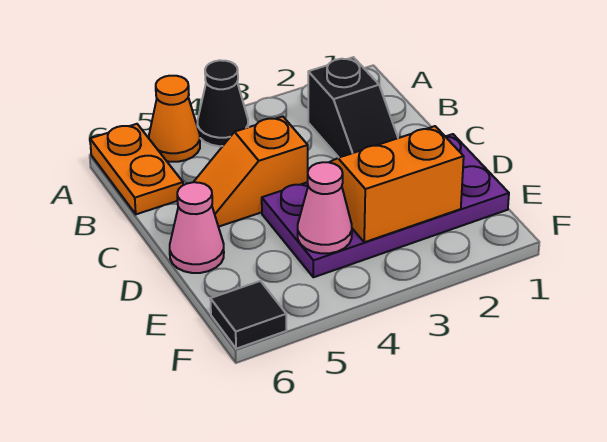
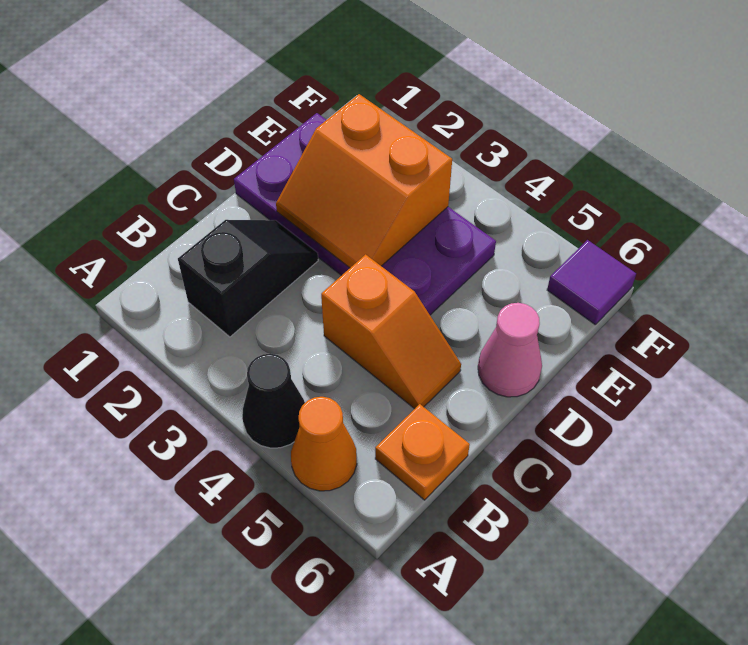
orange 1x2 plate [90,124,183,214] -> orange 1x1 plate [375,404,470,500]
pink 1x1 cone [298,162,352,253] -> none
black 1x1 tile [210,281,287,349] -> purple 1x1 tile [547,240,636,324]

